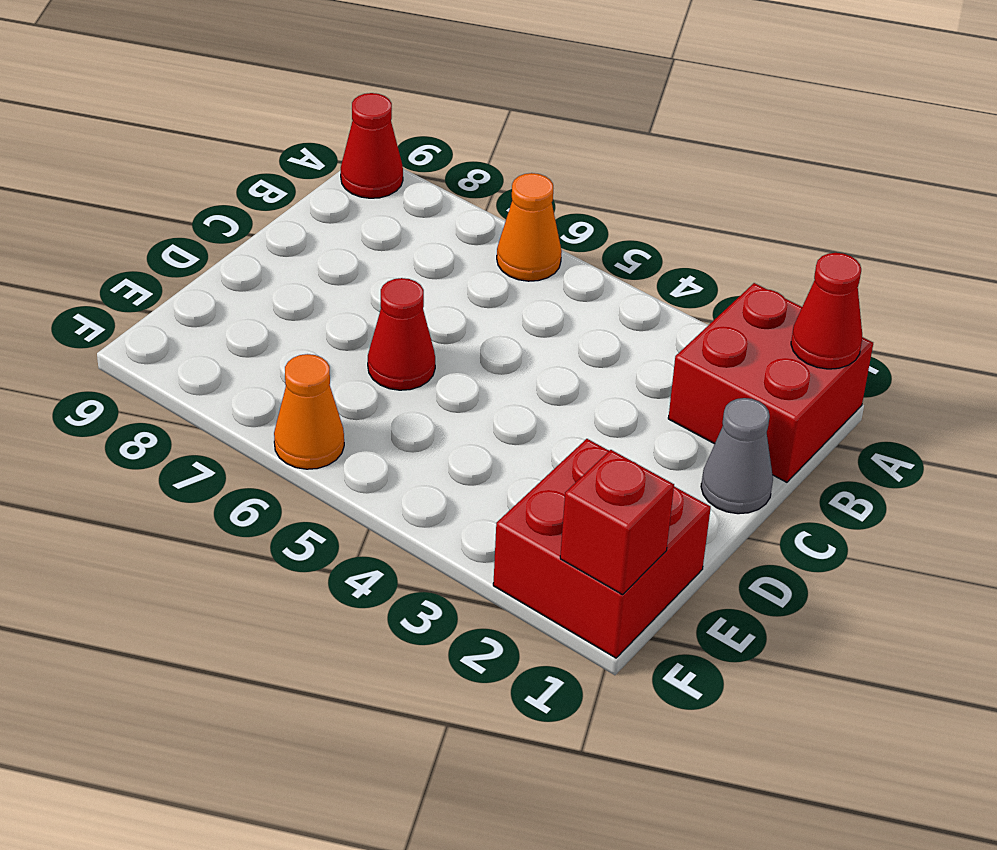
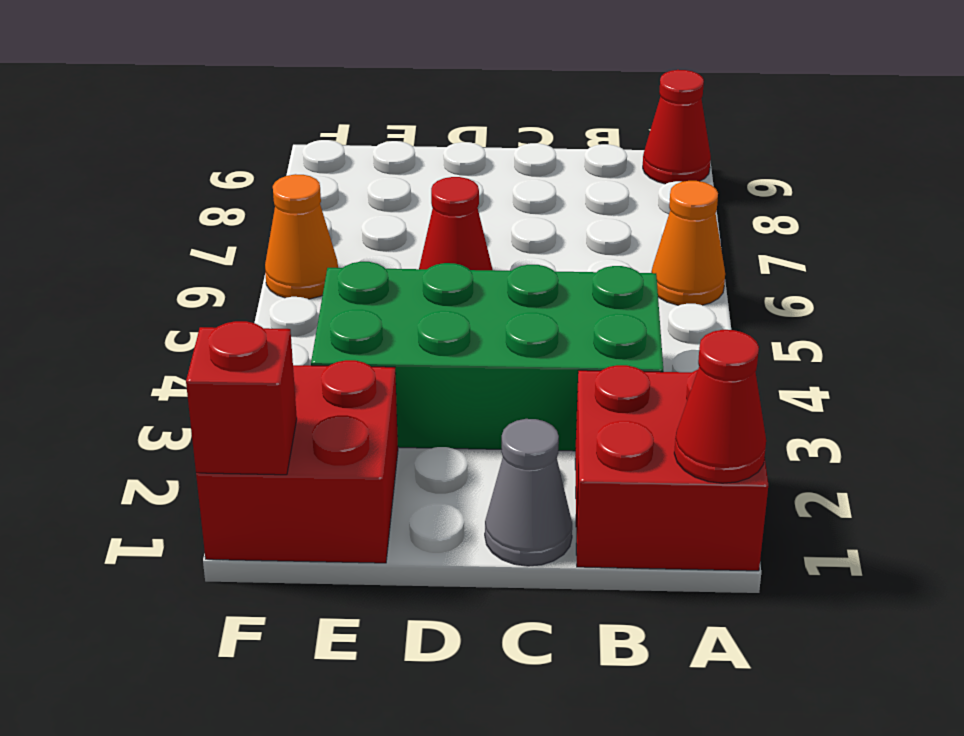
none -> green 2x4 brick [311,262,663,451]

